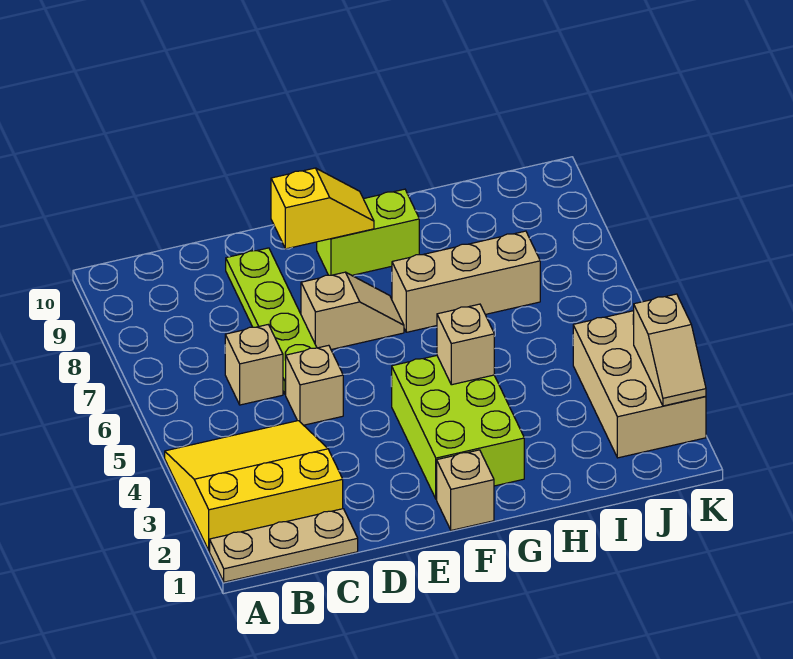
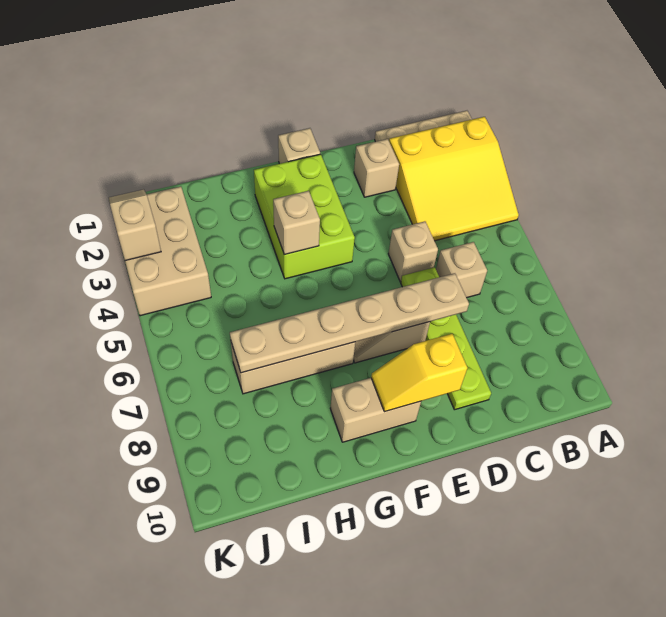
none -> tan 1x1 brick [354,139,399,197]
none -> tan 1x6 plate [230,273,469,373]
lime 1x2 brick [317,189,419,275] -> tan 1x2 brick [330,378,421,442]

